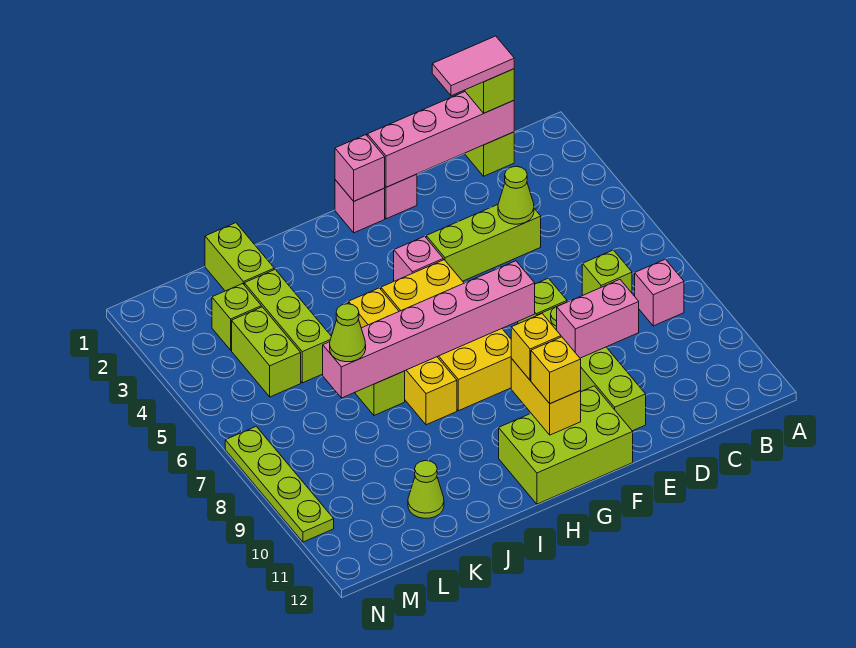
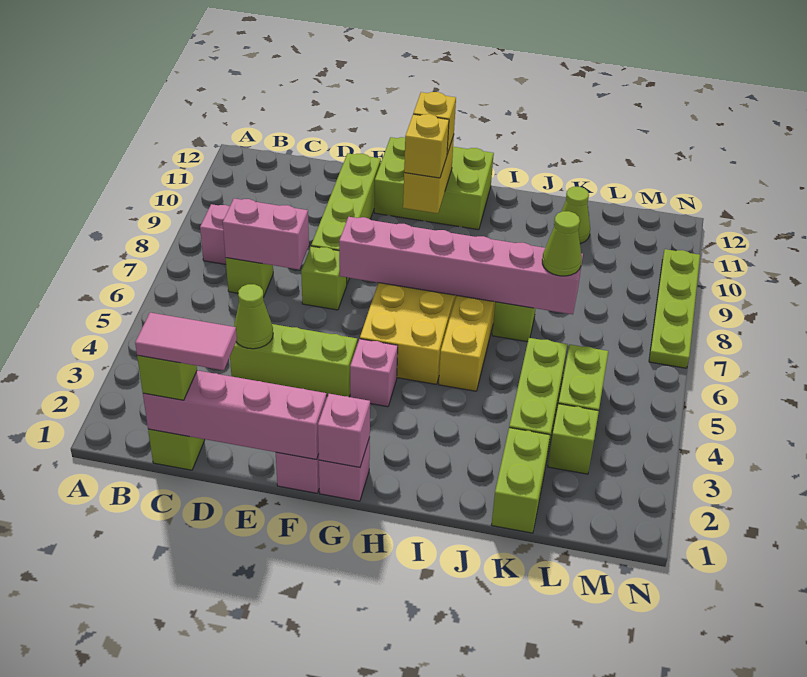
pink 1x2 brick [557,280,639,358] -> pink 1x2 brick moved to [223,199,309,269]

